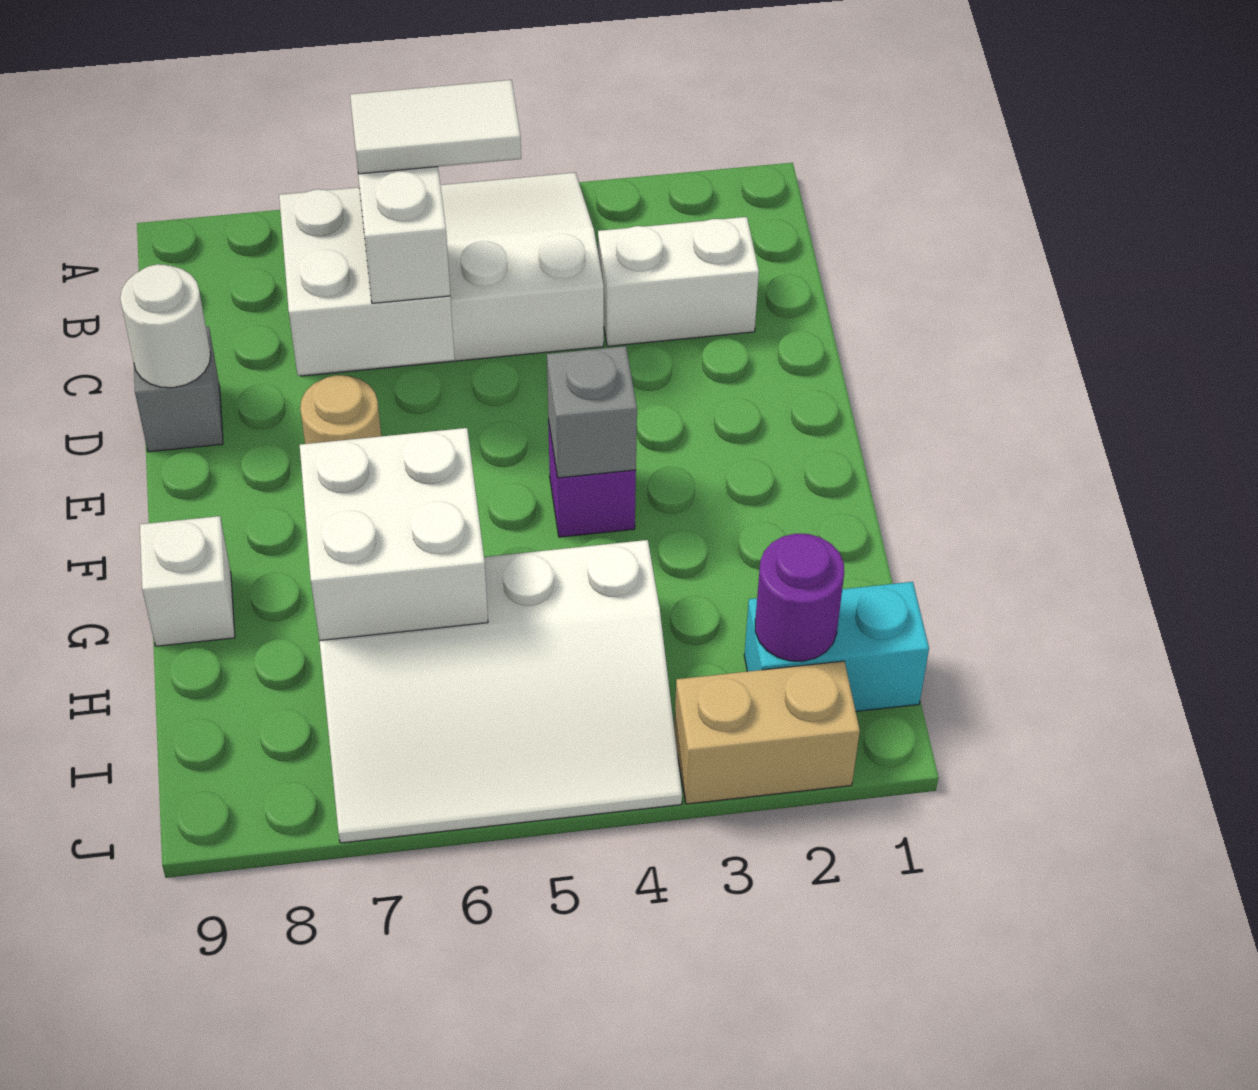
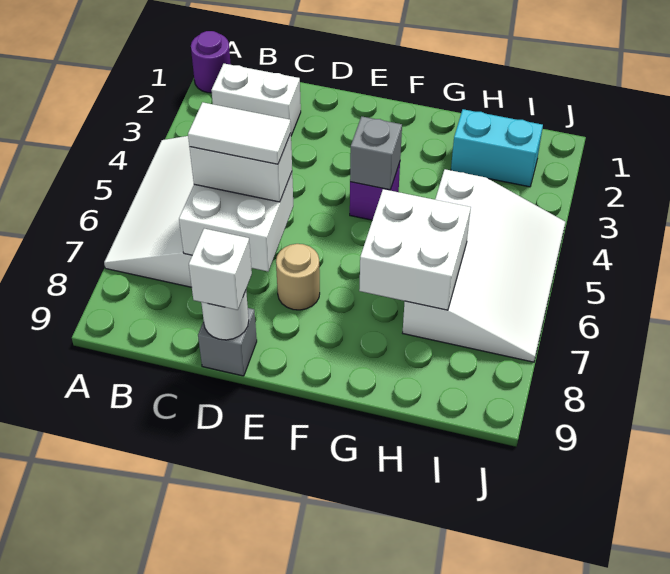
white 1x2 brick [598,217,759,346] -> white 1x2 brick turned to [211,64,301,136]
white 1x2 tile [350,80,521,174] -> white 1x2 tile turned to [188,102,291,164]
white 1x1 brick [140,516,235,646] -> white 1x1 brick moved to [189,229,252,310]
cyan 1x2 brick [744,582,929,711] -> cyan 1x2 brick turned to [451,109,543,187]
purple 1x1 round brick [755,534,844,661] -> purple 1x1 round brick moved to [191,31,231,93]
tan 1x2 brick [674,661,860,804] -> none

